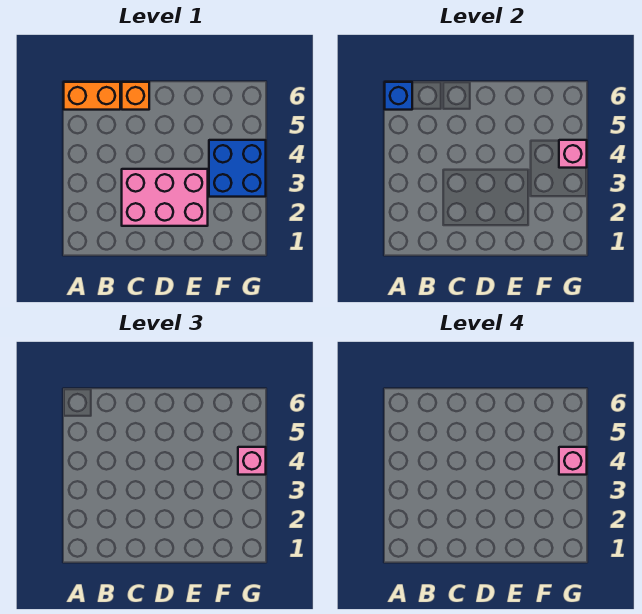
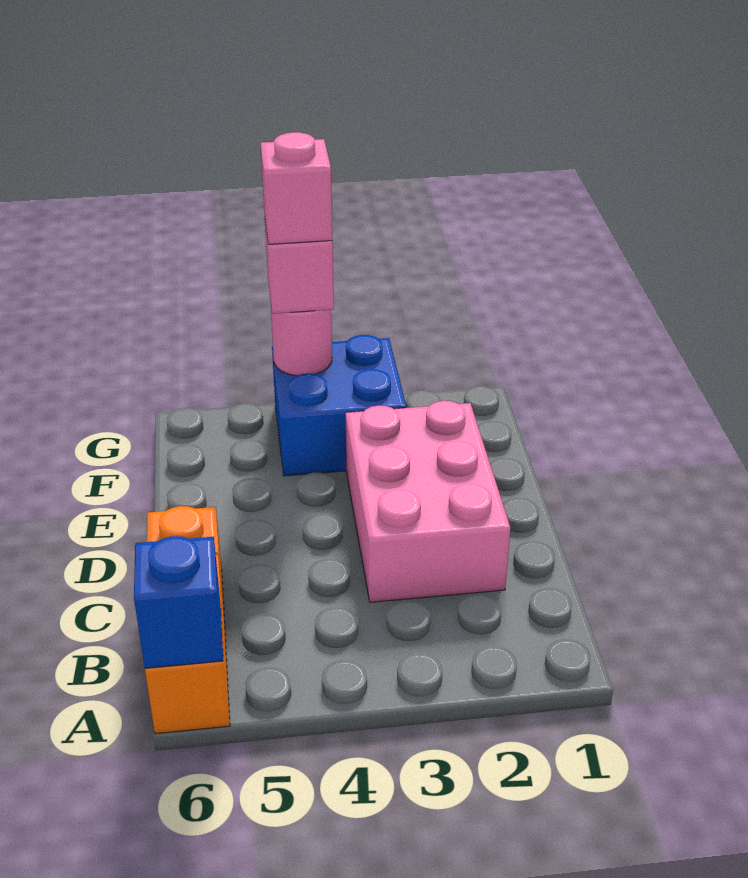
pink 1x1 brick [559,140,587,168] -> pink 1x1 round brick [270,300,332,376]

